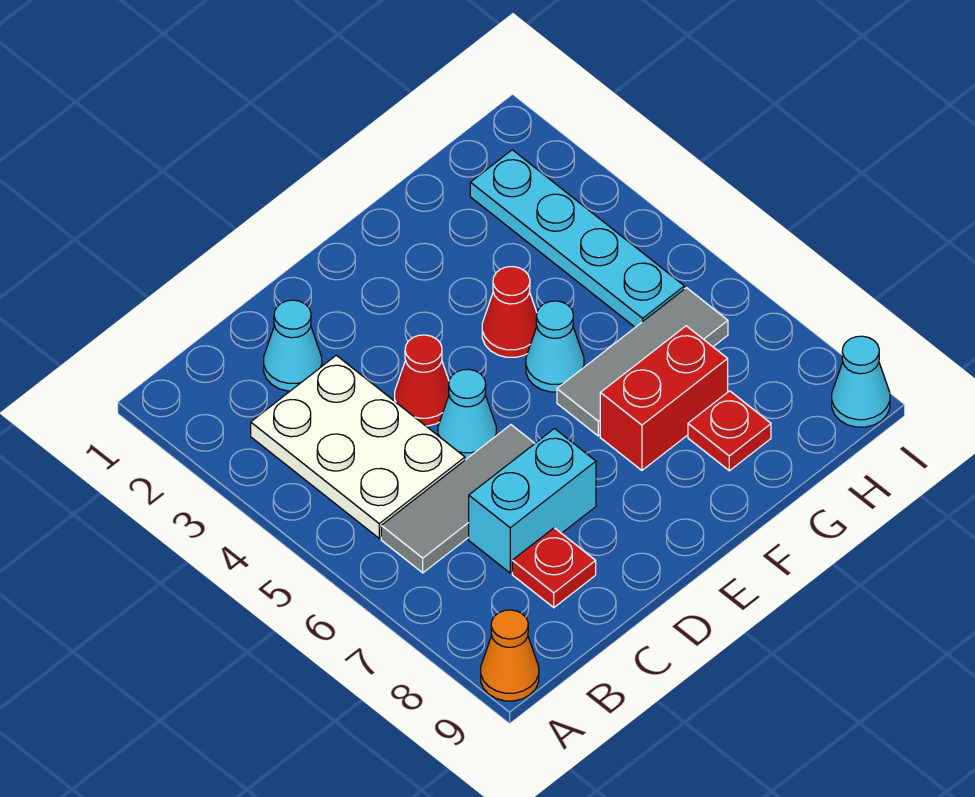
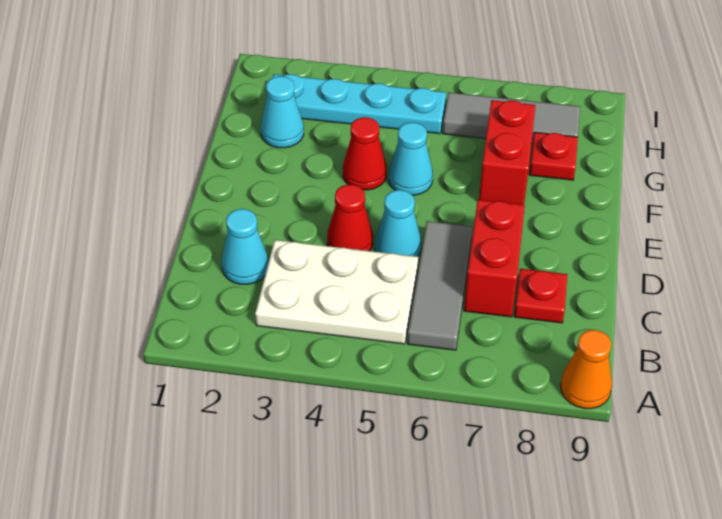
cyan 1x2 brick [469,429,596,573] -> red 1x2 brick [464,200,525,317]
grey 1x3 tile [557,288,728,436] -> grey 1x3 tile turned to [443,93,580,144]
cyan 1x1 cone [832,336,890,427] -> cyan 1x1 cone moved to [261,76,304,148]

